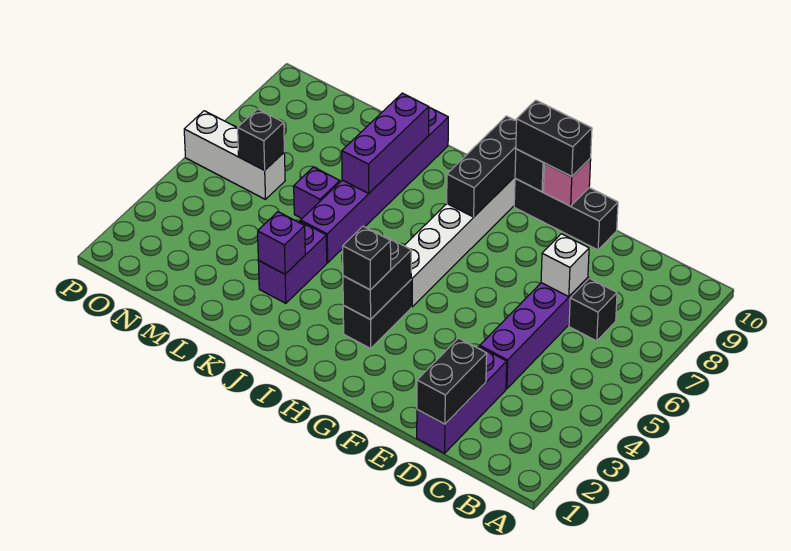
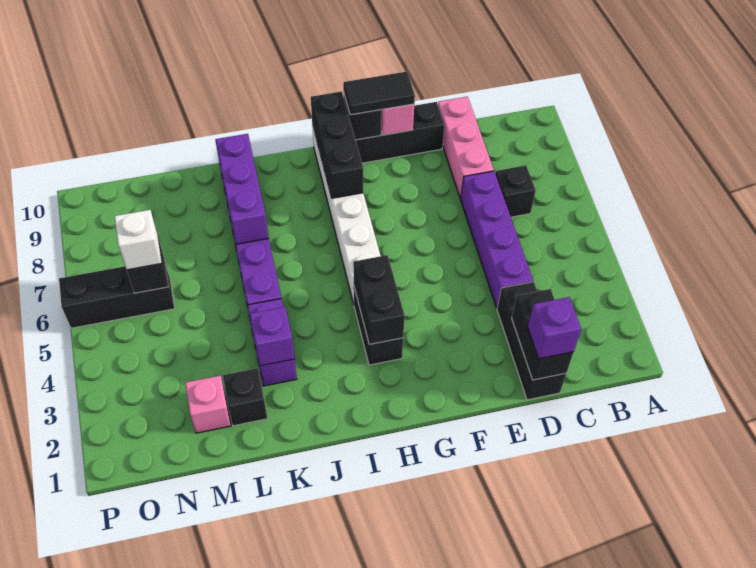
purple 1x3 brick [417,347,507,453] -> black 1x3 brick [497,282,566,400]
white 1x1 brick [541,234,589,297] -> white 1x1 brick moved to [115,210,162,270]
none -> pink 1x3 brick [438,97,494,199]
black 1x2 brick [516,100,592,177] -> black 1x2 tile [343,72,415,115]
black 1x1 brick [343,226,391,290] -> black 1x1 brick moved to [223,368,267,426]
purple 1x1 brick [294,167,340,218] -> purple 1x1 brick moved to [528,297,581,359]
none -> pink 1x1 brick [185,375,231,433]
white 1x3 brick [184,111,285,199] -> black 1x3 brick [59,263,175,328]

